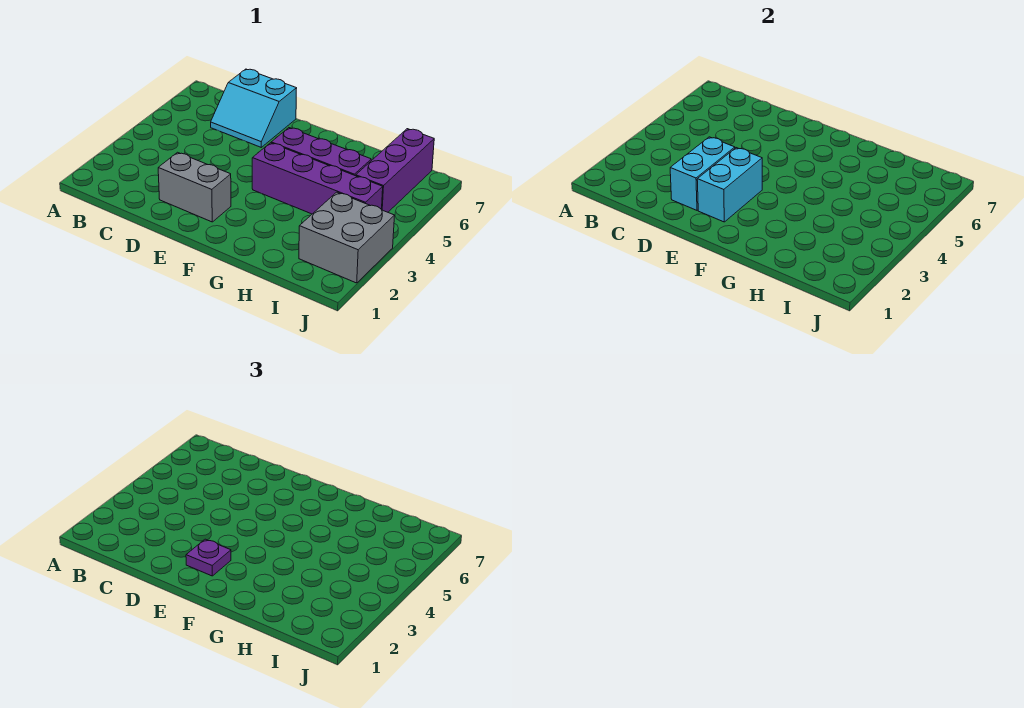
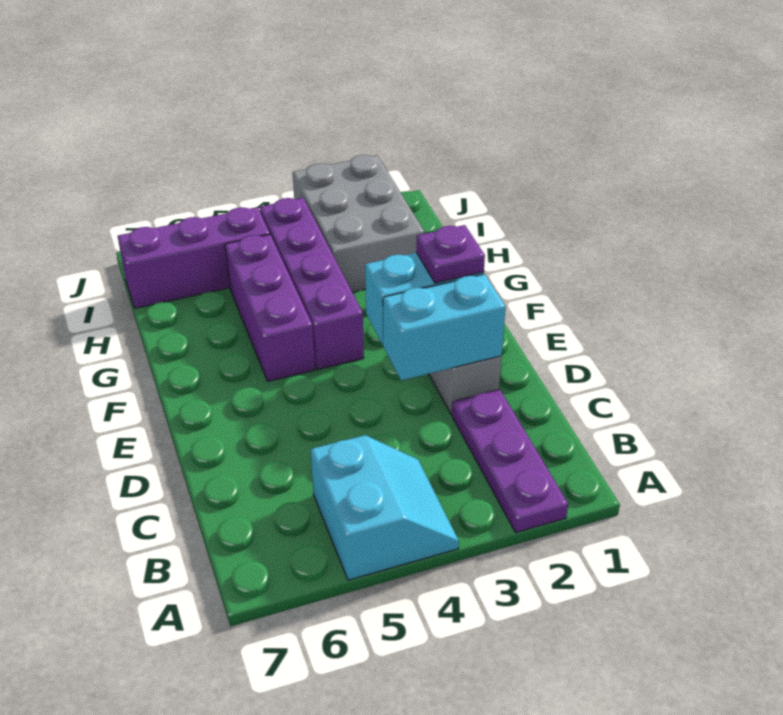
none -> purple 1x3 plate [452,390,568,532]
cyan 2x2 slope [211,69,297,147] -> cyan 2x2 slope moved to [311,435,459,580]
grey 2x2 brick [299,192,395,283] -> grey 2x3 brick [293,155,424,292]

